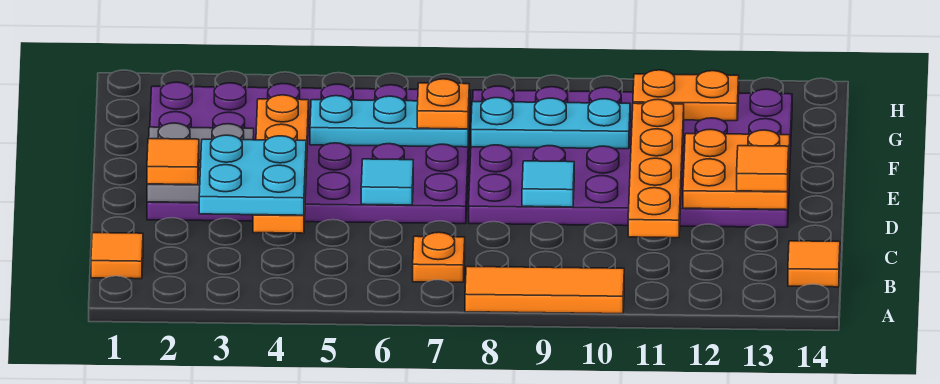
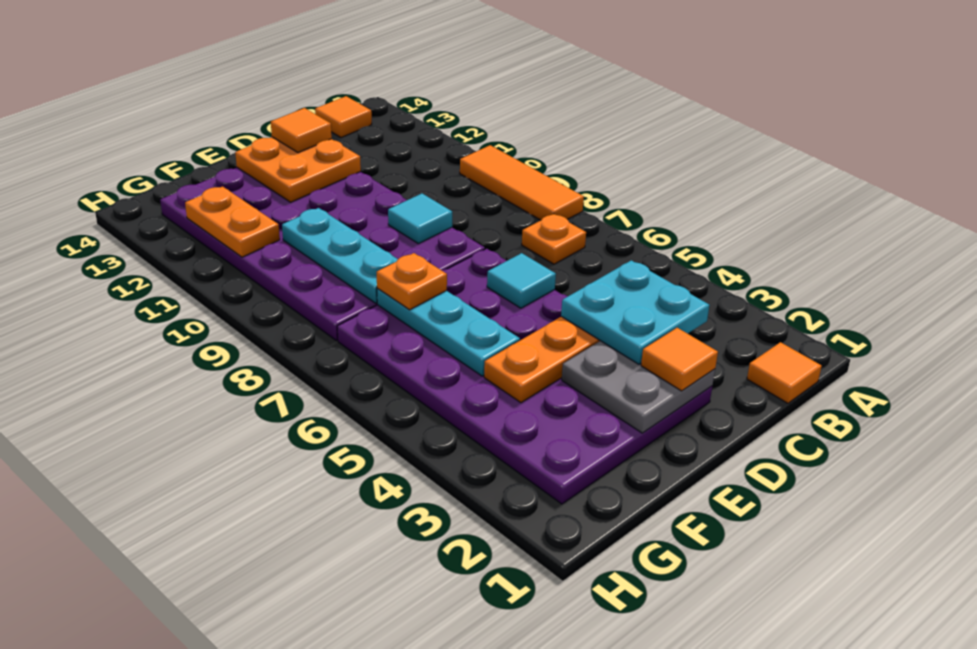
orange 1x4 plate [628,99,684,238] -> none

